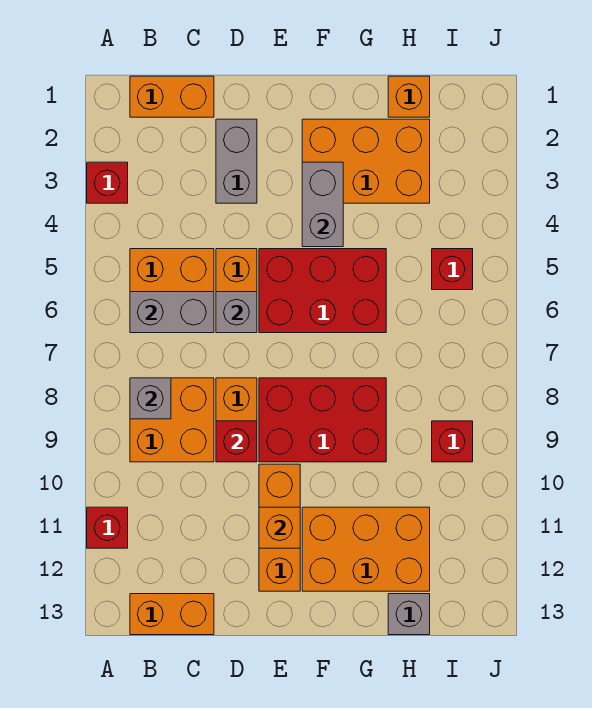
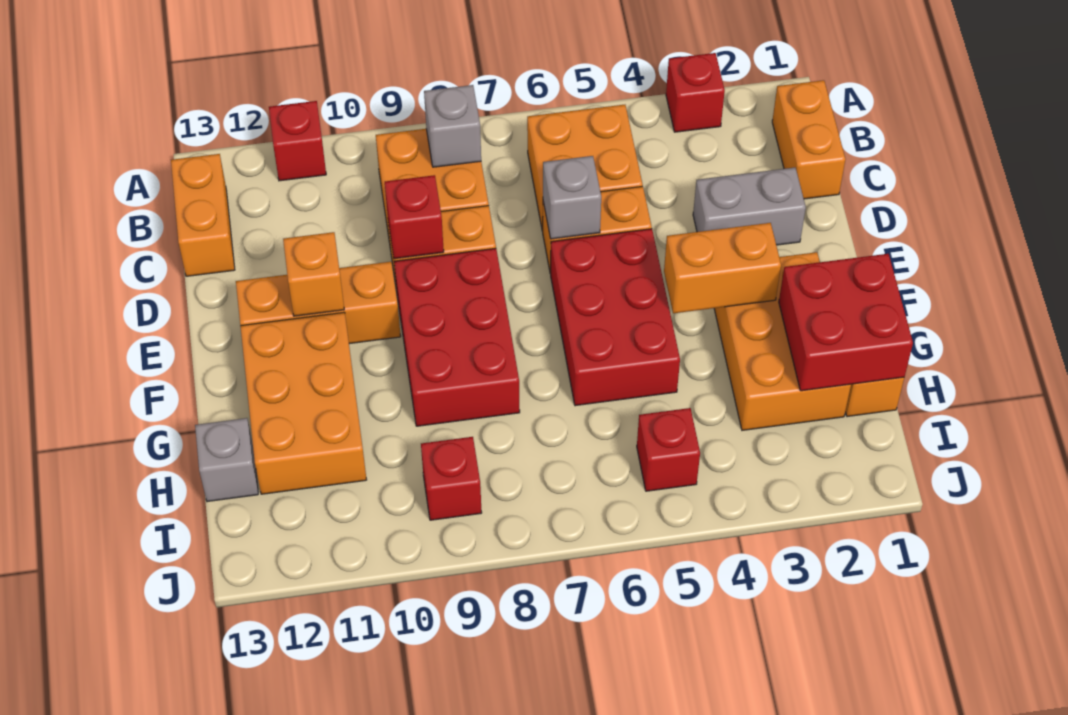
grey 1x2 brick [130,292,214,333] -> none
grey 1x2 brick [302,162,343,247] -> orange 1x2 brick [664,223,781,313]
none -> red 2x2 brick [779,254,913,391]

